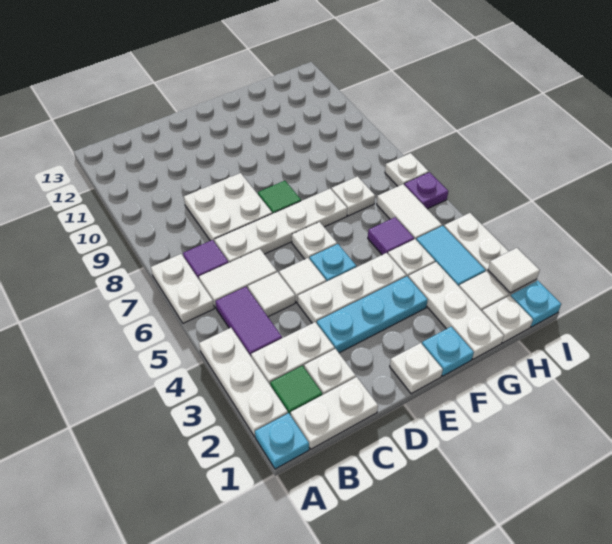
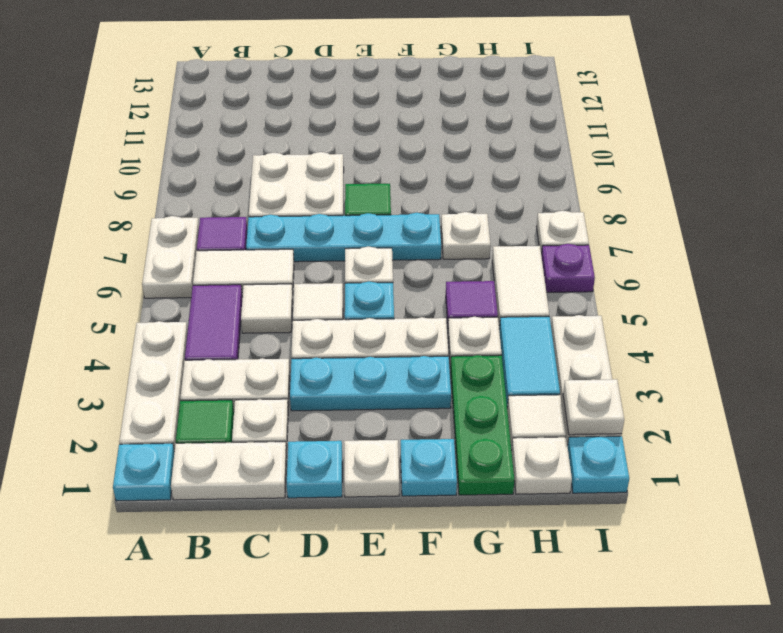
white 1x4 plate [214,189,347,263] -> cyan 1x4 plate [246,213,441,262]
none -> cyan 1x1 plate [287,441,342,498]
white 1x3 plate [408,262,504,359] -> green 1x3 plate [450,355,514,495]
white 1x1 tile [488,248,540,293] -> white 1x1 plate [563,379,624,435]

